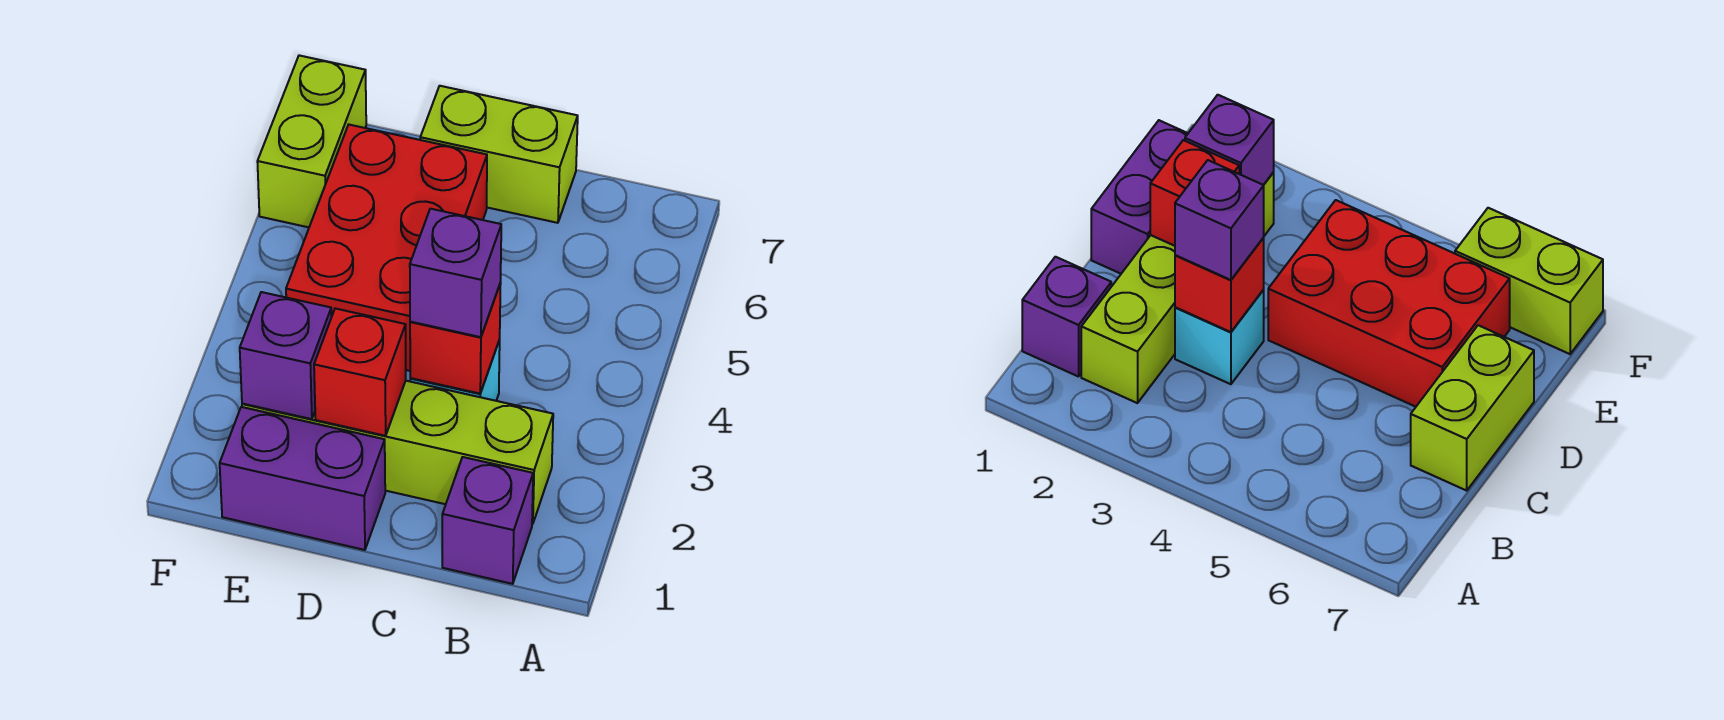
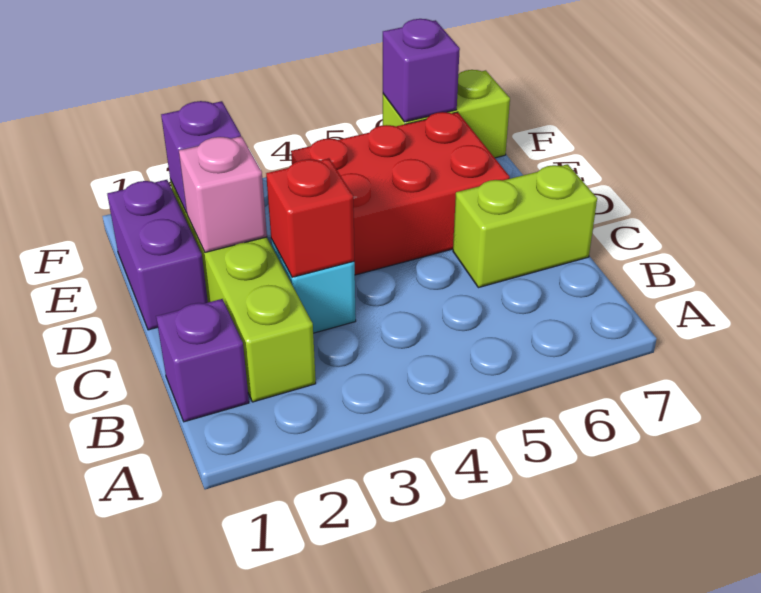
purple 1x1 brick [410,209,501,337] -> purple 1x1 brick moved to [383,19,460,122]
lime 1x2 brick [420,86,578,223] -> lime 1x2 brick turned to [453,164,597,288]
red 1x1 brick [314,308,406,436] -> pink 1x1 brick [179,136,267,252]

